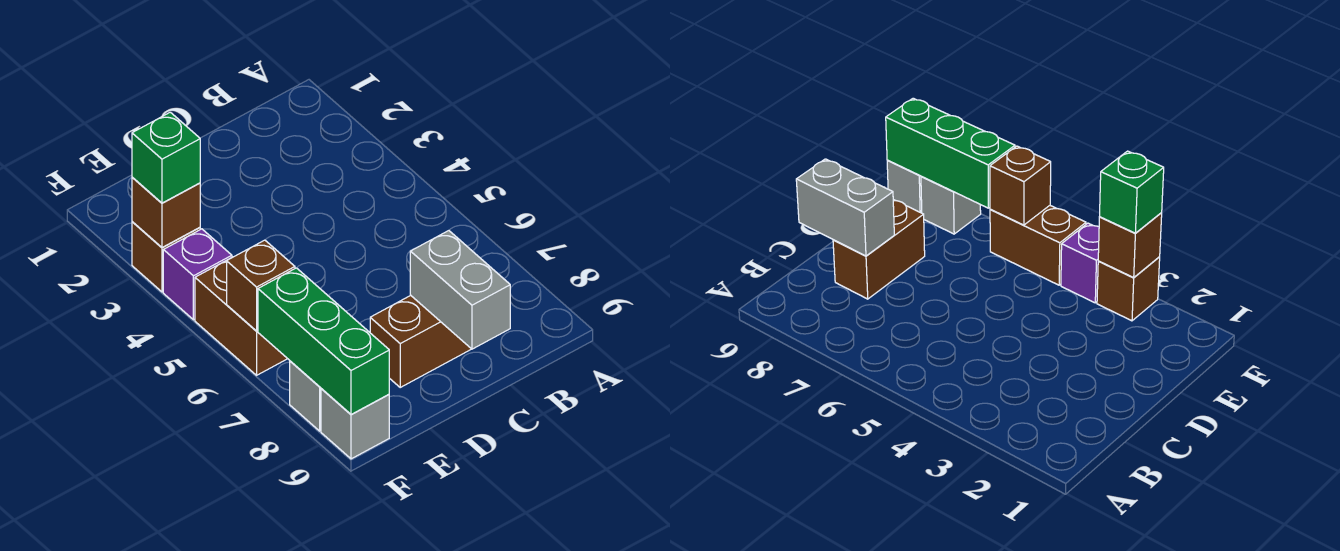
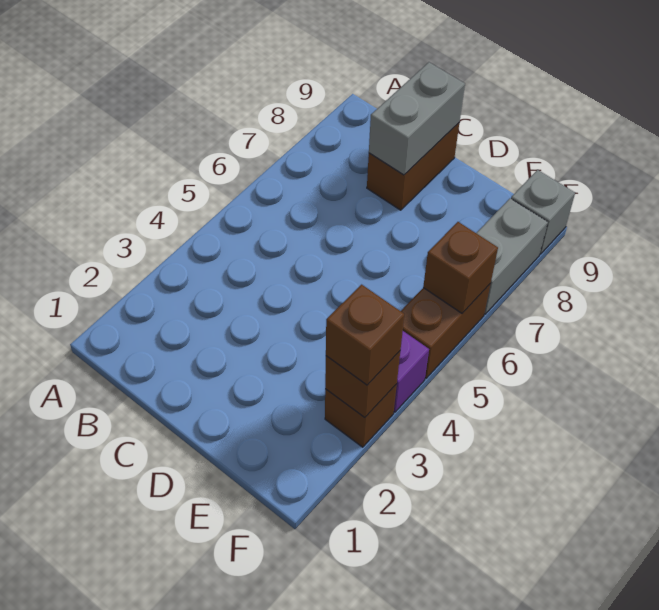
brown 1x2 brick [370,296,471,387] -> brown 1x2 brick turned to [367,123,459,210]
green 1x1 brick [132,112,200,203] -> brown 1x1 brick [326,285,404,385]
green 1x3 brick [258,268,389,414] -> none
grey 1x1 brick [290,361,321,431] -> grey 1x2 brick [476,198,548,314]

